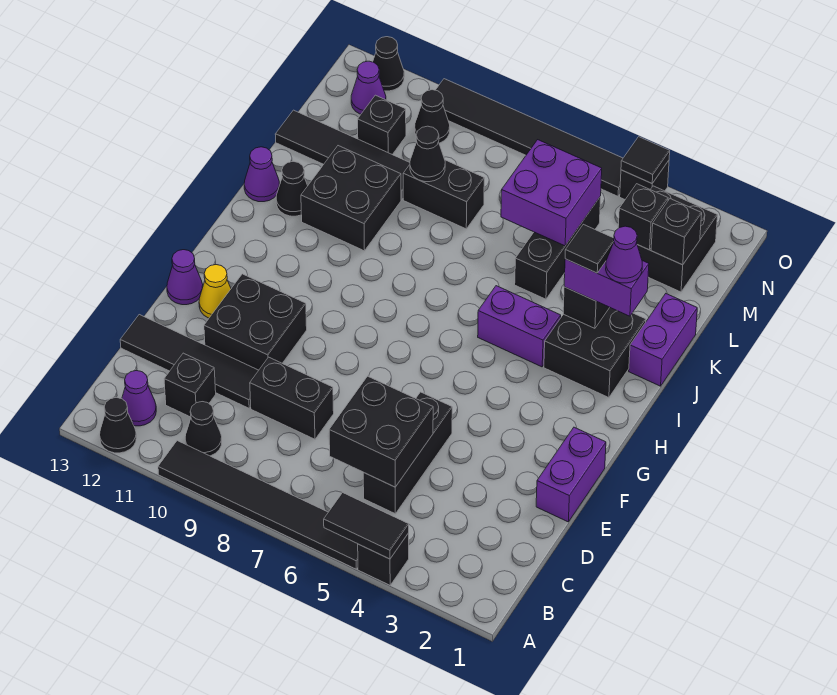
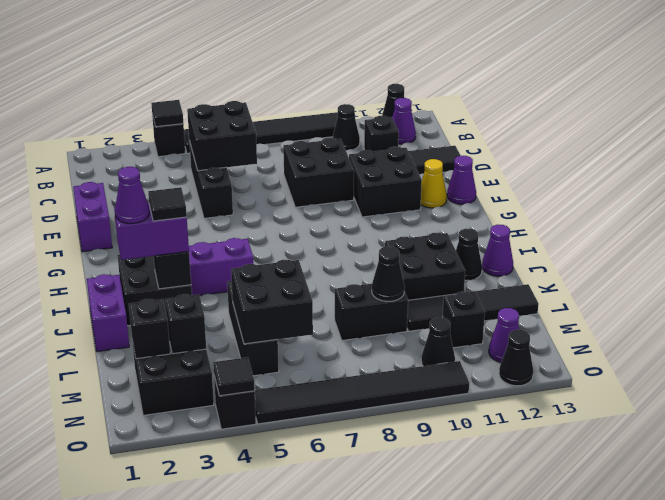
black 1x2 tile [324,493,409,559] -> black 1x1 tile [151,100,184,127]
black 1x2 brick [250,357,334,439] -> black 2x2 brick [283,138,354,207]
purple 2x2 brick [501,140,602,246] -> black 2x2 brick [231,260,313,344]

